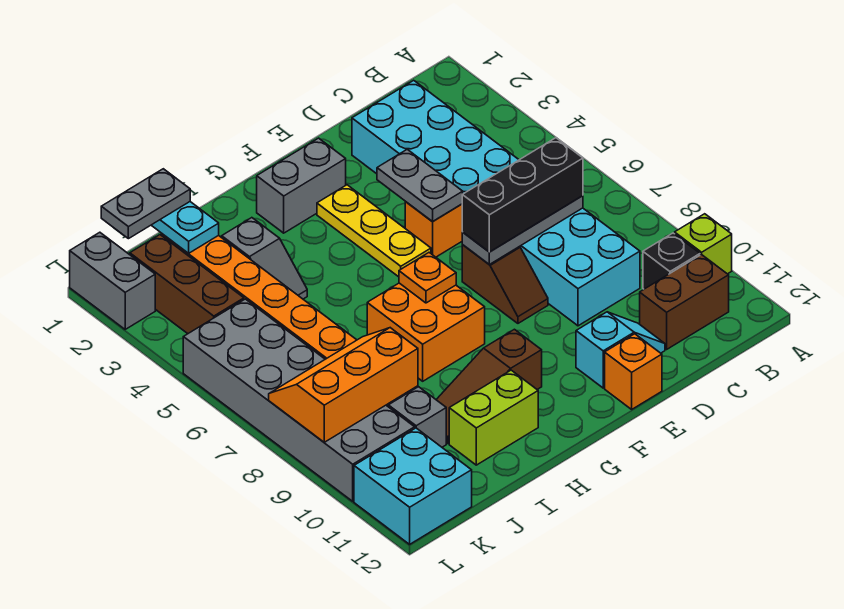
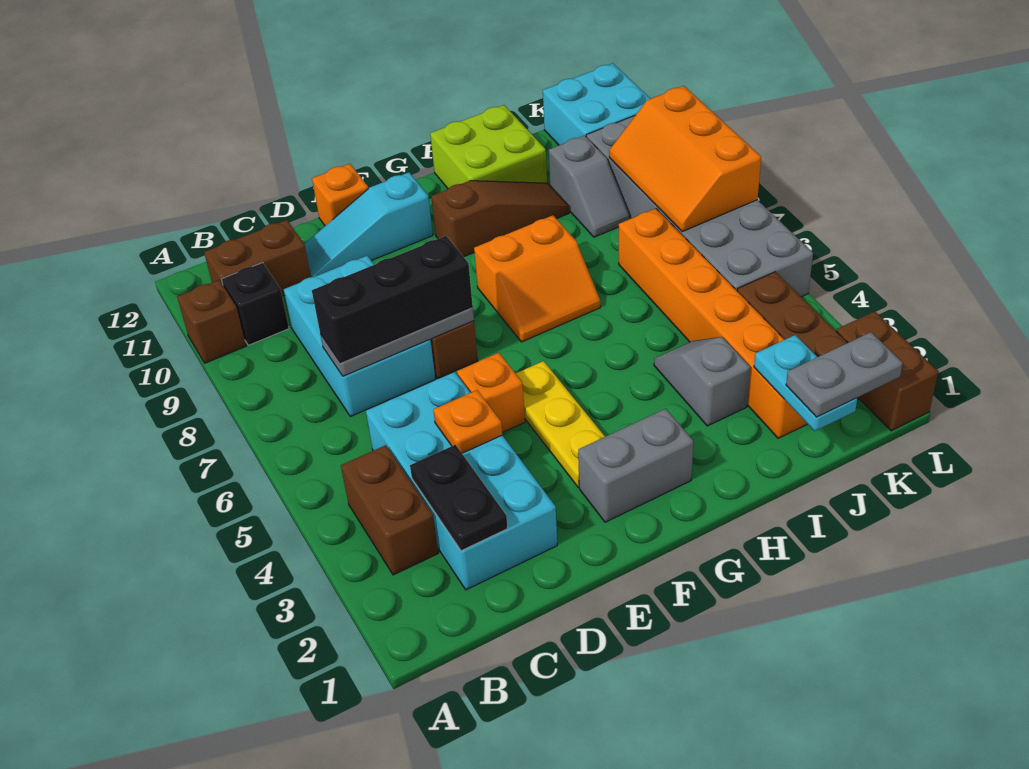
lime 1x1 brick [675,214,732,274] -> brown 1x1 brick [177,280,246,363]
none -> brown 1x2 brick [341,445,438,575]
none -> black 1x2 plate [410,445,508,551]
cyan 1x2 slope [576,312,665,388] -> cyan 1x3 slope [304,172,433,277]
grey 1x2 plate [377,149,463,222] -> none
orange 2x2 brick [367,283,485,381] -> orange 2x2 slope [474,215,600,342]
orange 1x1 plate [399,253,456,303] -> orange 1x1 plate moved to [433,390,502,453]
lime 1x2 brick [449,370,538,465] -> lime 2x2 brick [430,105,547,188]
orange 2x3 slope [269,328,418,442] -> orange 2x3 slope turned to [609,86,761,232]
grey 1x2 brick [70,232,155,329] -> brown 1x2 brick [836,311,938,431]

